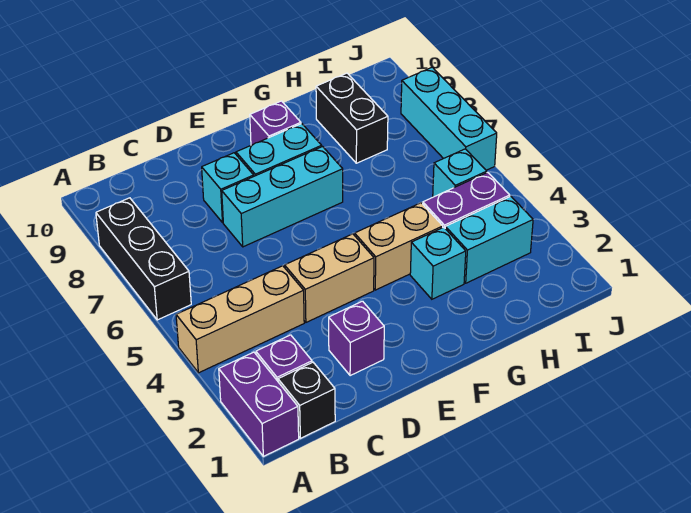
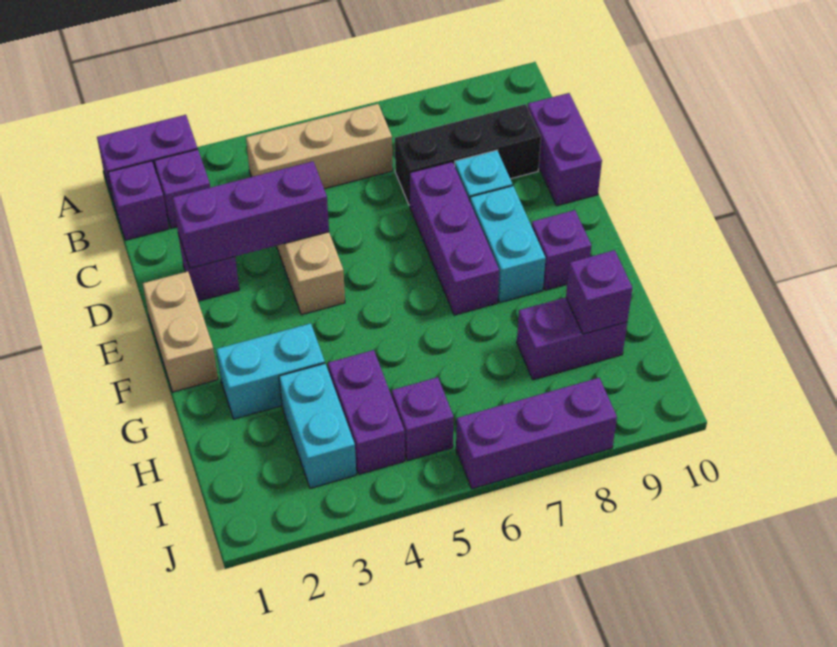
tan 1x3 brick [176,266,304,373] -> tan 1x3 brick turned to [246,104,393,189]
black 1x3 brick [96,198,191,320] -> black 1x3 brick moved to [395,104,541,205]
black 1x1 brick [278,362,335,438] -> purple 1x1 brick [108,161,169,240]
none -> purple 1x2 brick [528,93,602,206]
none -> purple 1x3 brick [173,161,329,268]
cyan 1x3 brick [222,147,343,247] -> purple 1x3 brick [410,162,499,315]
tan 1x2 brick [355,203,443,290] -> tan 1x2 brick moved to [143,271,218,392]
cyan 1x1 brick [410,227,466,299] -> cyan 1x2 brick [216,323,325,419]
black 1x2 brick [316,73,388,163] -> purple 1x2 brick [517,297,627,380]
none -> purple 1x1 brick [566,250,632,334]
cyan 1x1 brick [433,149,487,197] -> purple 1x1 brick [392,377,454,461]
cyan 1x3 brick [401,67,497,170] -> purple 1x3 brick [456,378,617,489]

